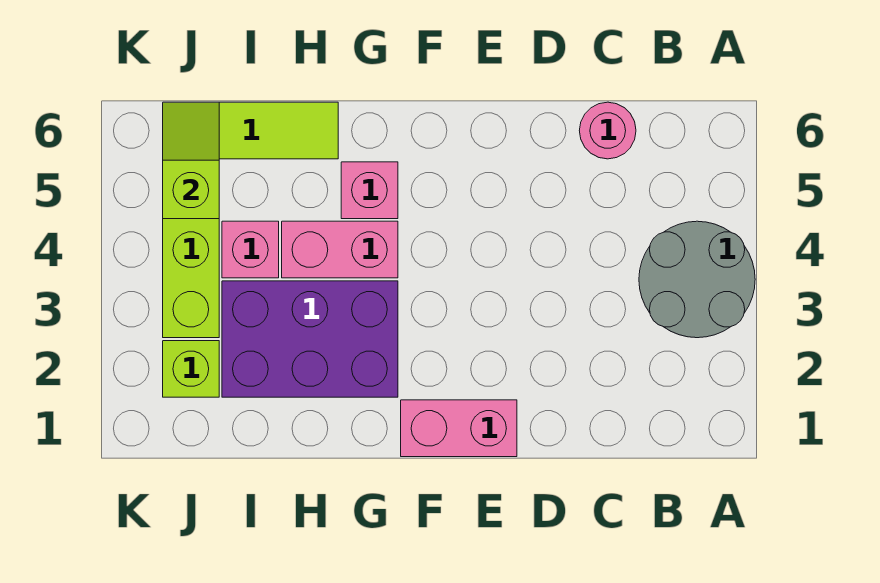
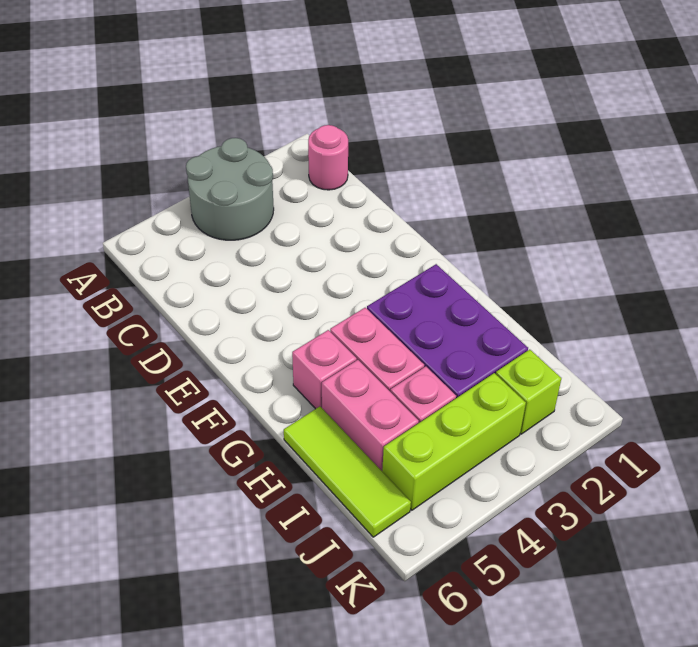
pink 1x1 round brick [579,102,636,159] -> pink 1x1 round brick moved to [308,125,348,190]
pink 1x2 brick [401,400,517,457] -> pink 1x2 brick moved to [322,360,419,471]
lime 1x2 slope [163,102,219,219] -> none

